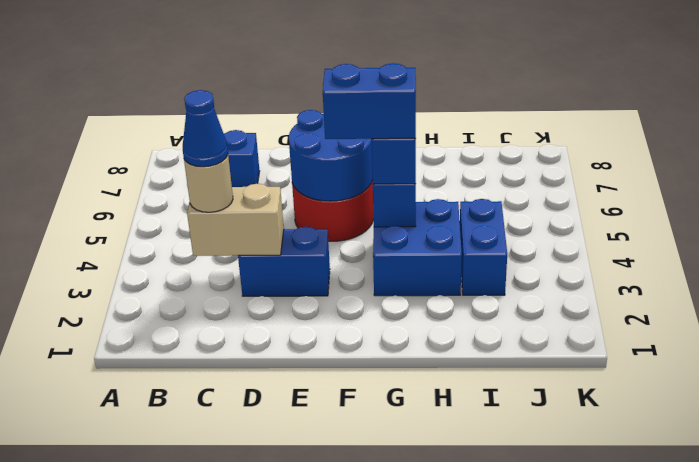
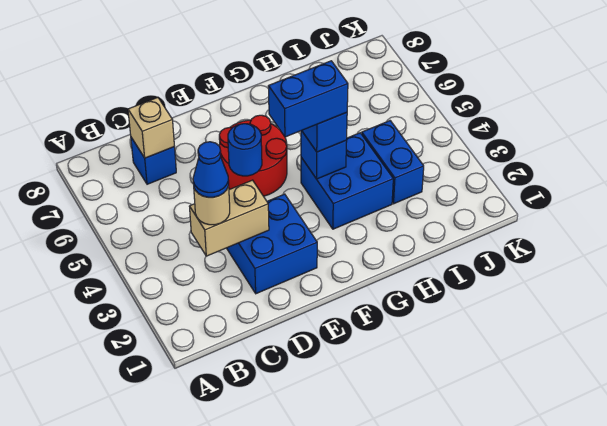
none -> tan 1x1 brick [128,98,174,158]
blue 1x2 brick [238,227,330,296] -> blue 2x2 brick [227,194,317,294]
blue 2x2 round brick [289,110,373,201] -> blue 1x1 round brick [228,124,262,176]

